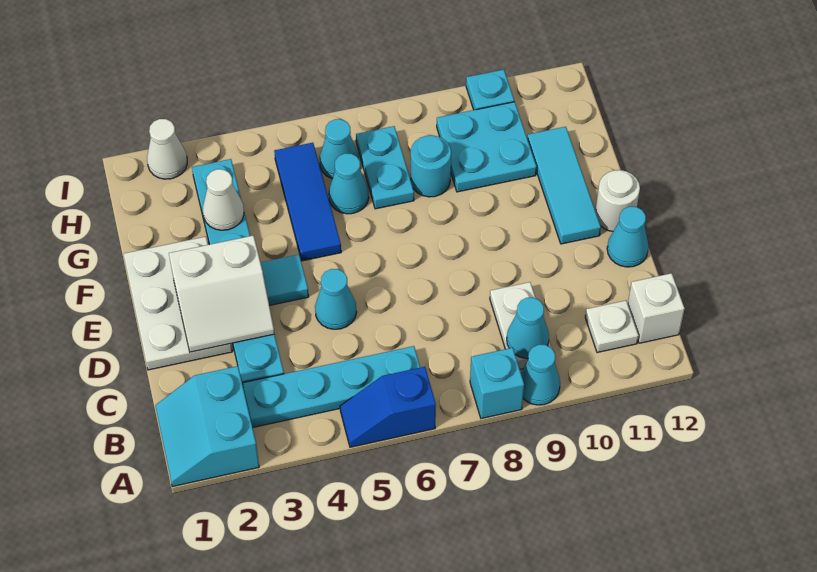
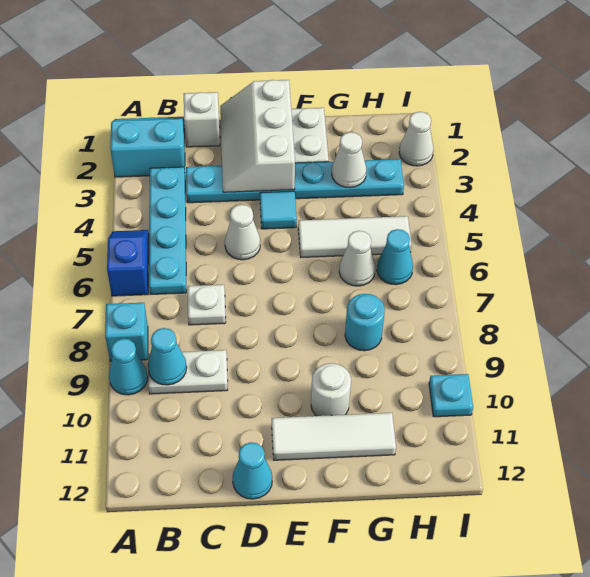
white 1x1 plate [585,301,639,353] -> white 1x1 plate moved to [188,285,226,325]
white 1x1 brick [628,273,685,343] -> white 1x1 brick moved to [184,92,220,147]
white 2x2 slope [169,236,274,352] -> white 2x3 slope [220,80,295,192]
cyan 1x1 cone [315,269,357,329] -> white 1x1 cone [225,205,260,260]
cyan 1x3 tile [527,127,601,244] -> white 1x3 tile [272,413,396,460]
white 1x1 round brick [595,170,640,231] -> white 1x1 round brick moved to [311,363,351,416]
blue 1x3 tile [274,143,341,261] -> white 1x3 tile [298,216,411,257]
cyan 1x1 cone [329,153,369,214] -> white 1x1 cone [339,231,375,286]
cyan 1x2 plate [356,126,414,209] -> none
cyan 2x2 plate [437,102,537,192] -> none

